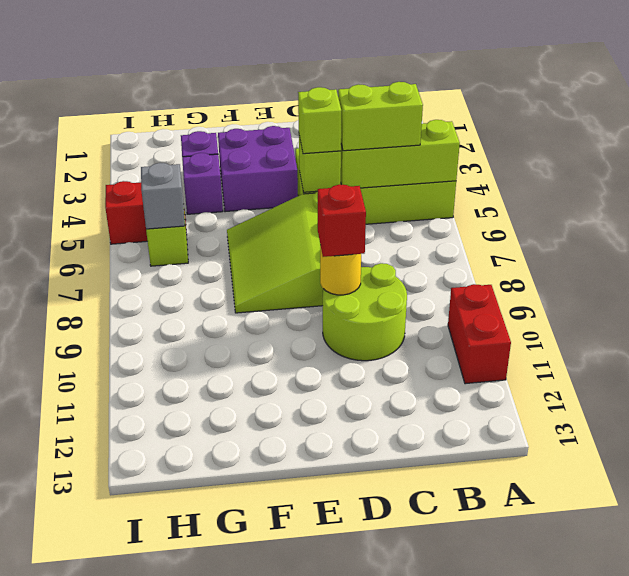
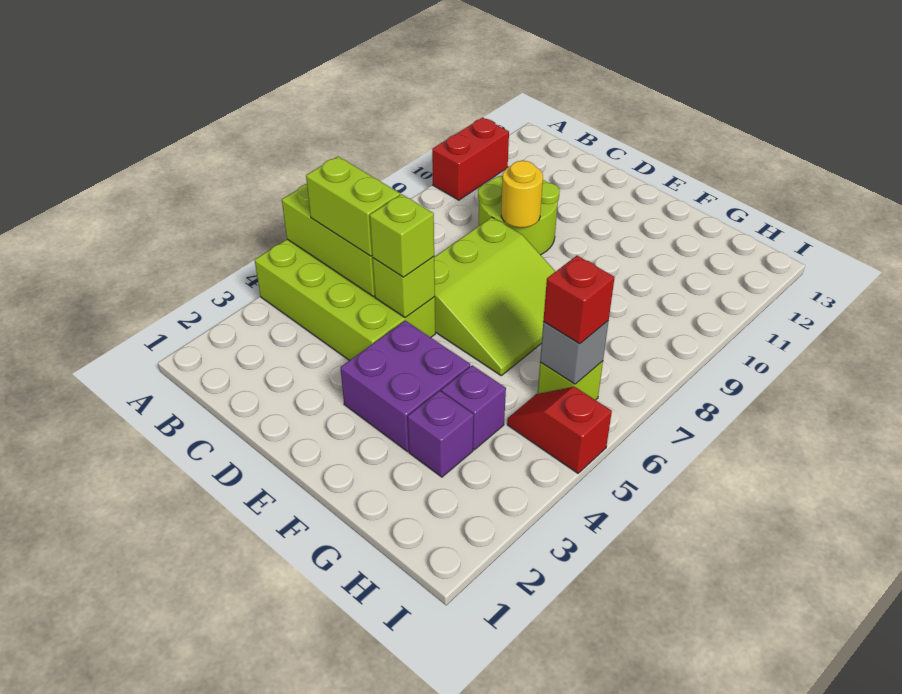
red 1x1 brick [318,184,366,257] -> red 1x1 brick moved to [543,256,615,344]

